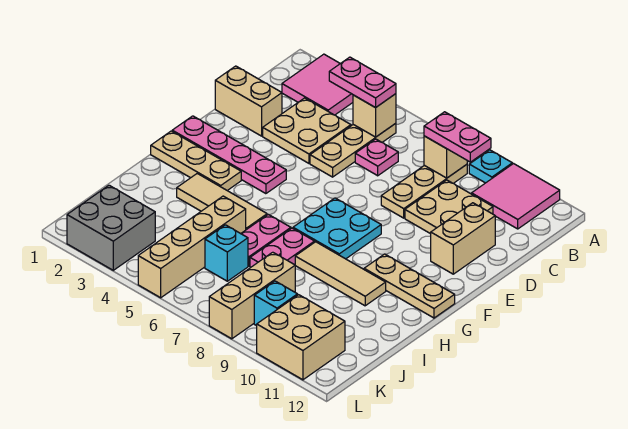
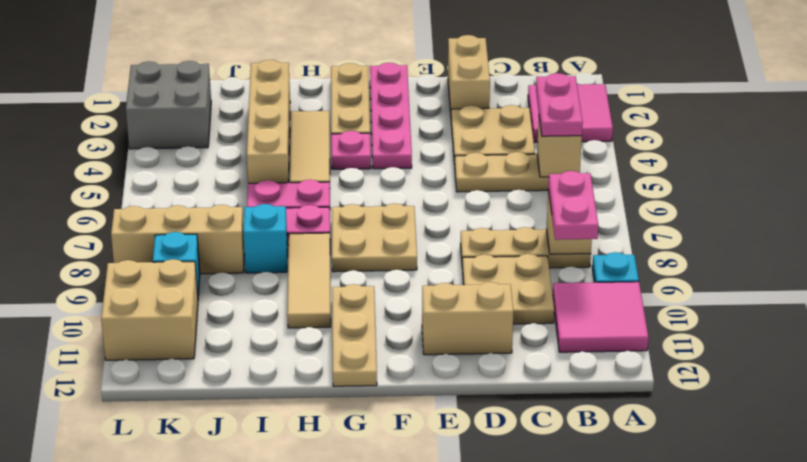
pink 1x1 plate [355,139,398,176] -> pink 1x1 plate moved to [331,131,371,169]
cyan 2x2 plate [293,198,381,259] -> tan 2x2 plate [332,204,417,272]
tan 1x4 brick [138,196,246,298] -> tan 1x4 brick turned to [247,60,290,183]
cyan 1x1 brick [205,225,248,281] -> cyan 1x1 brick moved to [243,204,287,273]

